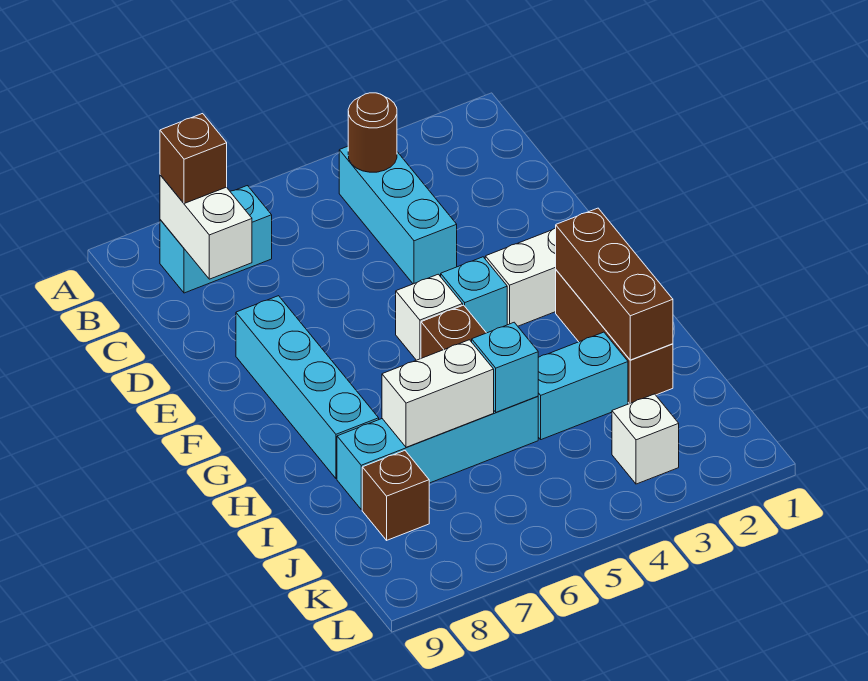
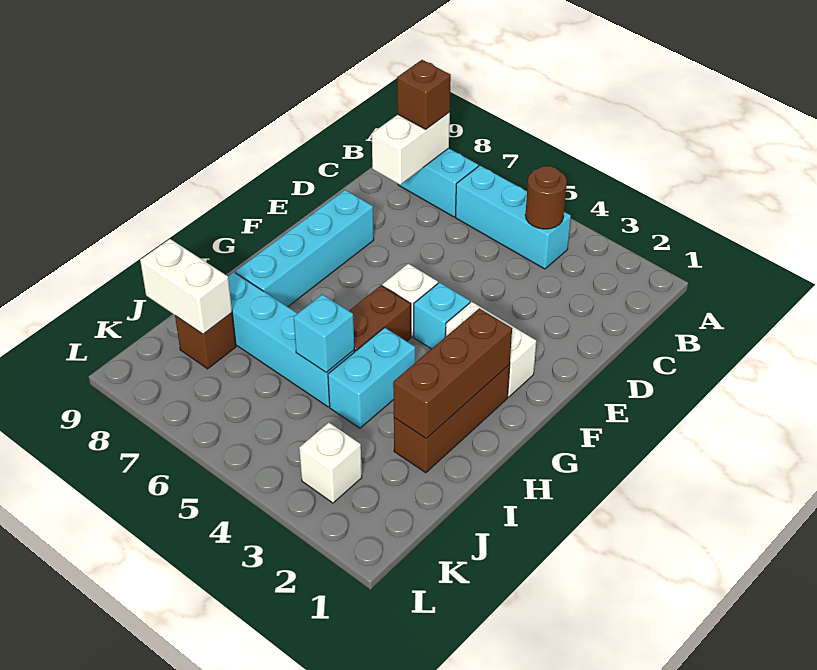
cyan 1x3 brick [339,146,457,284] -> cyan 1x3 brick turned to [455,166,571,269]
cyan 1x2 brick [538,332,628,440] -> cyan 1x2 brick turned to [328,328,415,428]
white 1x2 brick [382,340,494,447] -> white 1x2 brick moved to [140,239,232,334]

